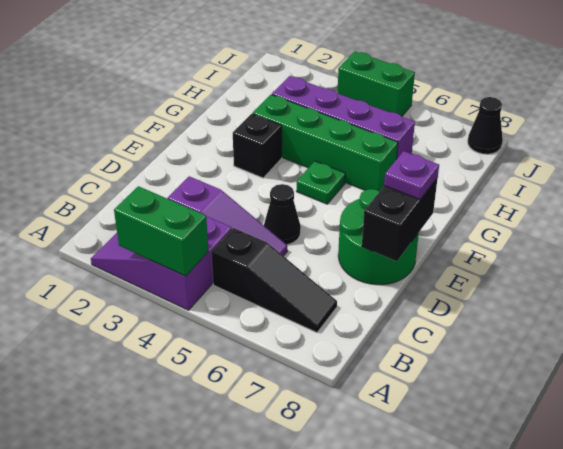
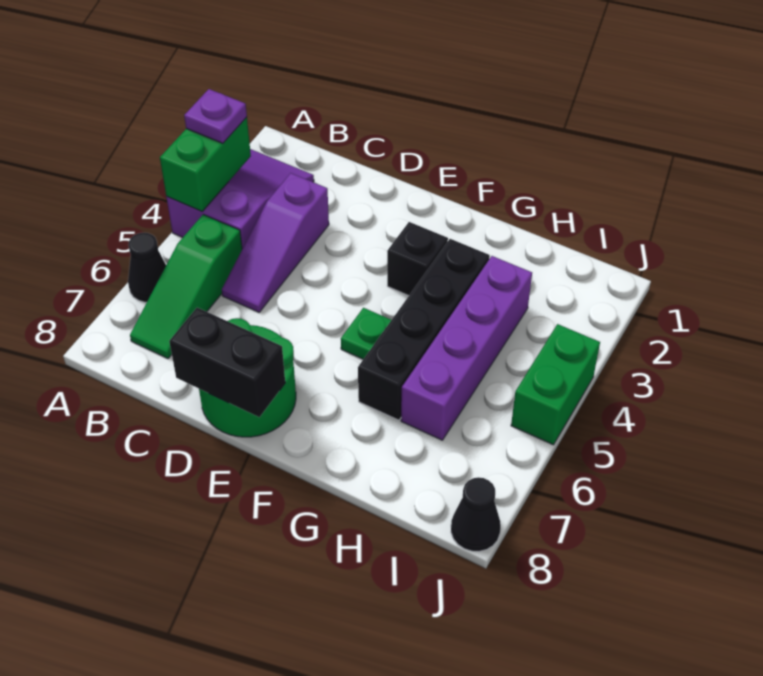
black 1x3 slope [211,228,337,333] -> green 1x3 slope [130,214,242,358]
black 1x1 cone [264,184,301,245] -> black 1x1 cone moved to [128,233,166,302]
purple 1x1 plate [384,151,439,200] -> purple 1x1 plate moved to [184,89,247,143]
green 1x4 brick [253,95,398,192] -> black 1x4 brick [358,239,490,420]

